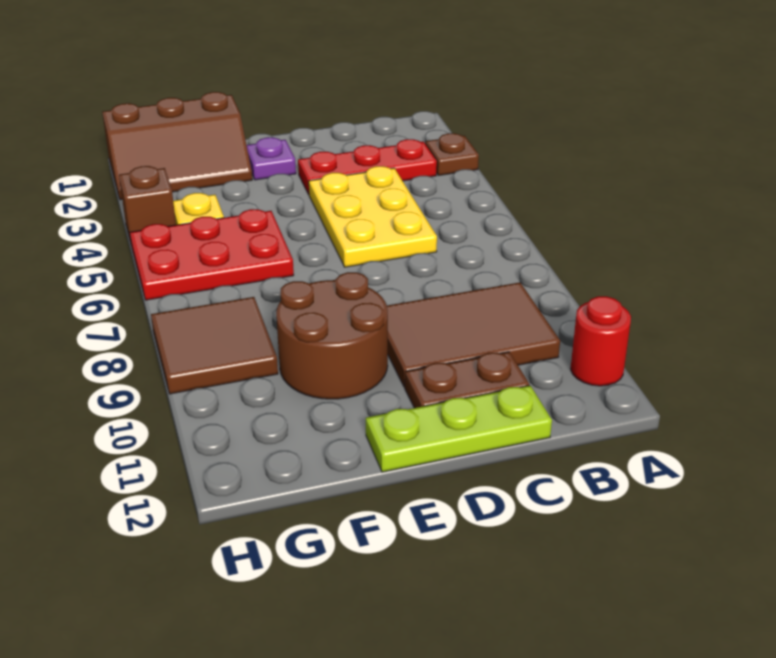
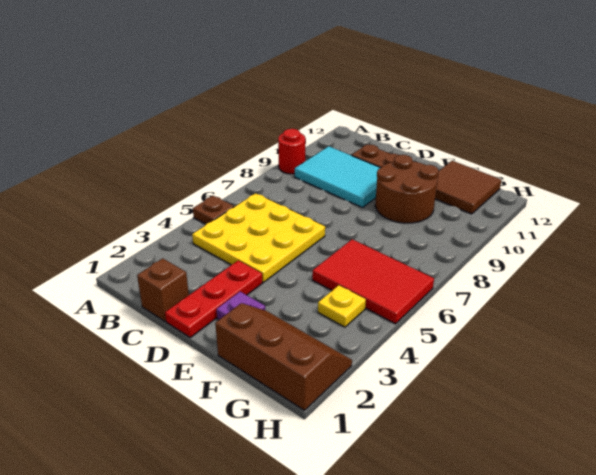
brown 1x1 plate [425,133,479,176] -> brown 1x1 plate moved to [193,196,234,224]
red 1x1 round brick [571,296,631,386] -> red 1x1 round brick moved to [278,129,305,174]
red 1x3 plate [298,139,437,194] -> red 1x3 plate turned to [165,260,262,337]
brown 2x3 tile [387,282,560,387] -> cyan 2x3 tile [295,146,381,208]
yellow 2x3 plate [309,166,437,267] -> yellow 3x3 plate [192,193,325,282]
lime 1x3 plate [366,386,552,472] -> none
red 2x3 plate [130,209,294,300] -> red 2x3 tile [312,239,434,324]
brown 2x2 tile [151,297,278,394] -> brown 2x2 tile moved to [435,161,501,214]
brown 1x1 brick [119,166,176,242] -> brown 1x1 brick moved to [137,258,189,321]

